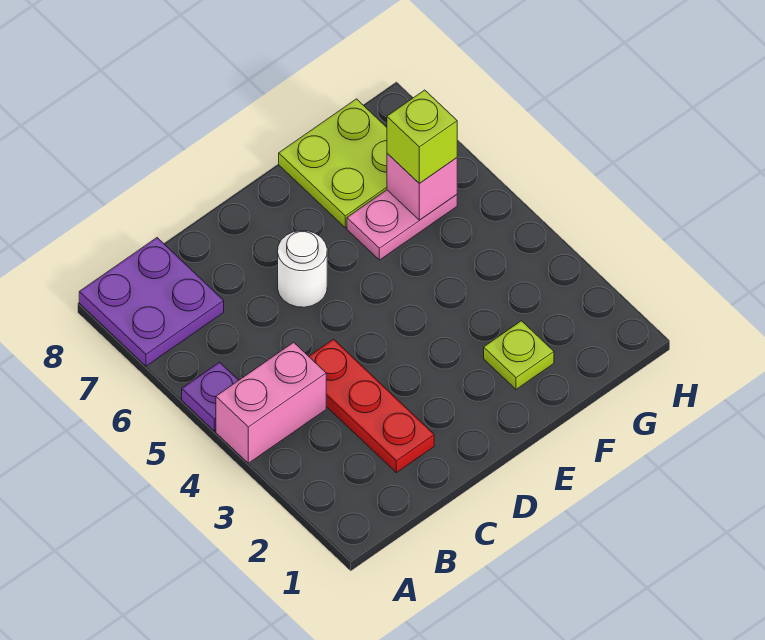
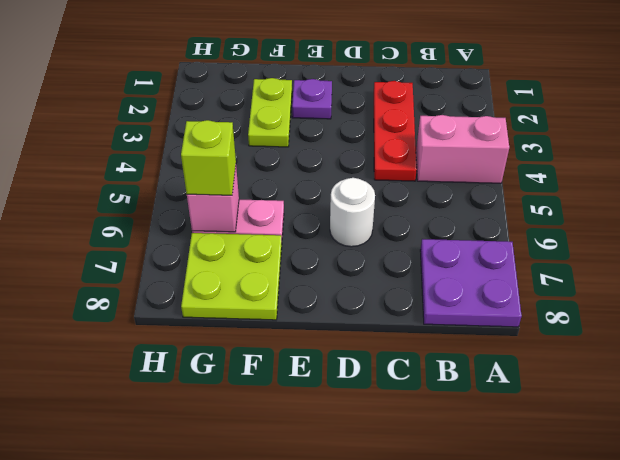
purple 1x1 plate [182,362,239,431] -> purple 1x1 plate moved to [292,79,332,119]
lime 1x1 plate [484,321,554,389] -> lime 1x2 plate [248,78,292,147]

